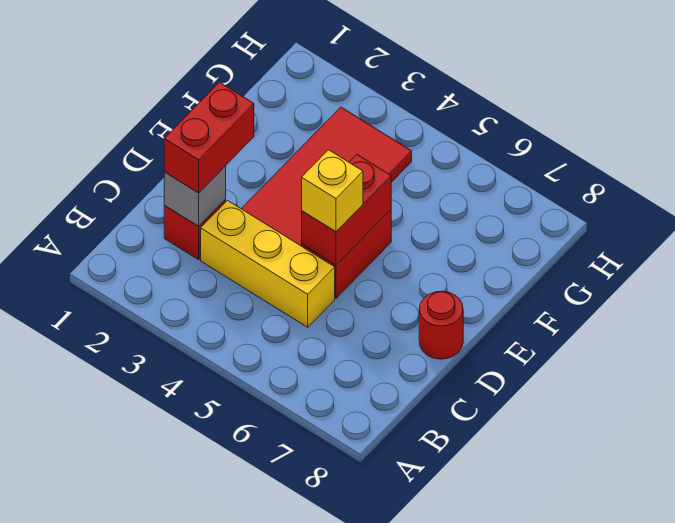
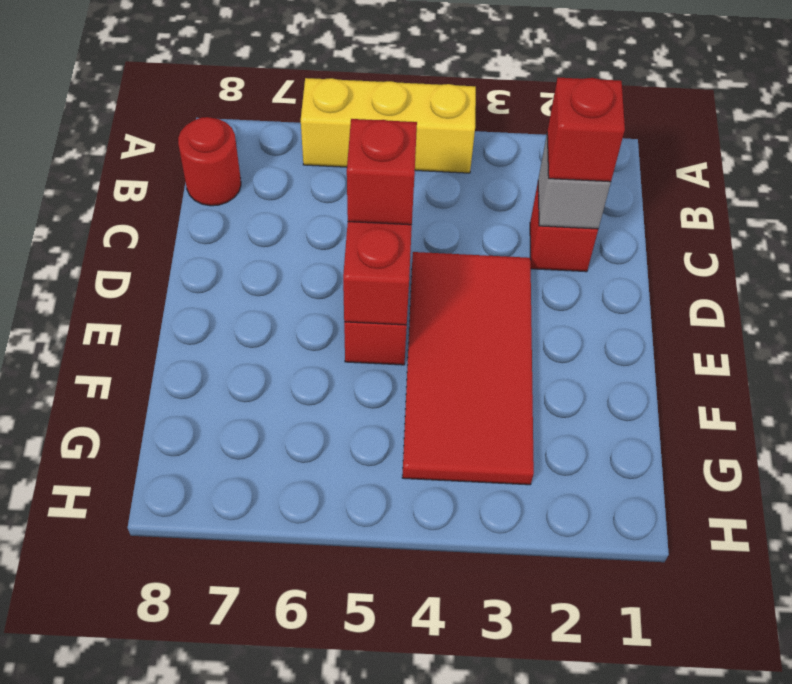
red 1x2 brick [164,82,254,193] -> red 1x1 brick [547,78,625,182]
yellow 1x3 brick [201,201,335,327] -> yellow 1x3 brick moved to [301,78,476,173]
yellow 1x1 brick [302,150,363,232] -> red 1x1 brick [347,119,417,225]
red 1x1 round brick [419,291,463,359] -> red 1x1 round brick moved to [178,117,241,206]

